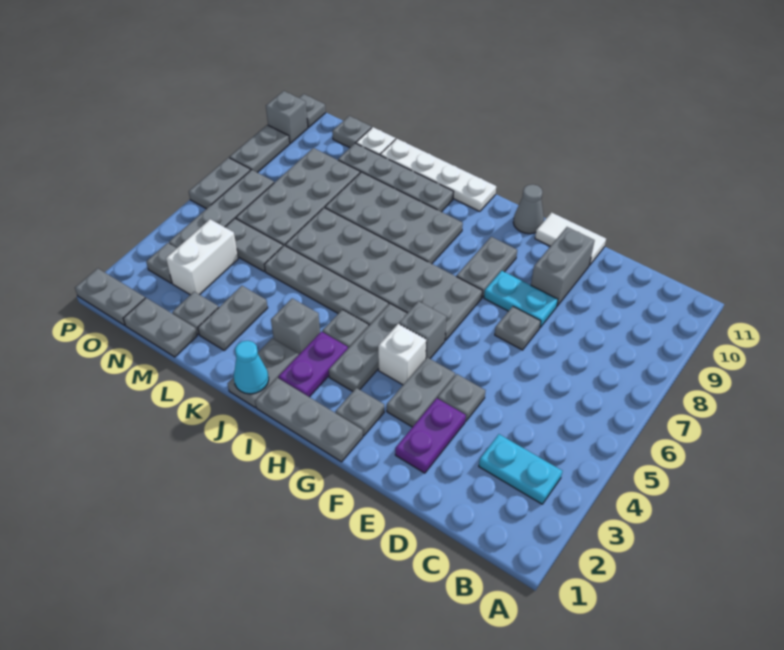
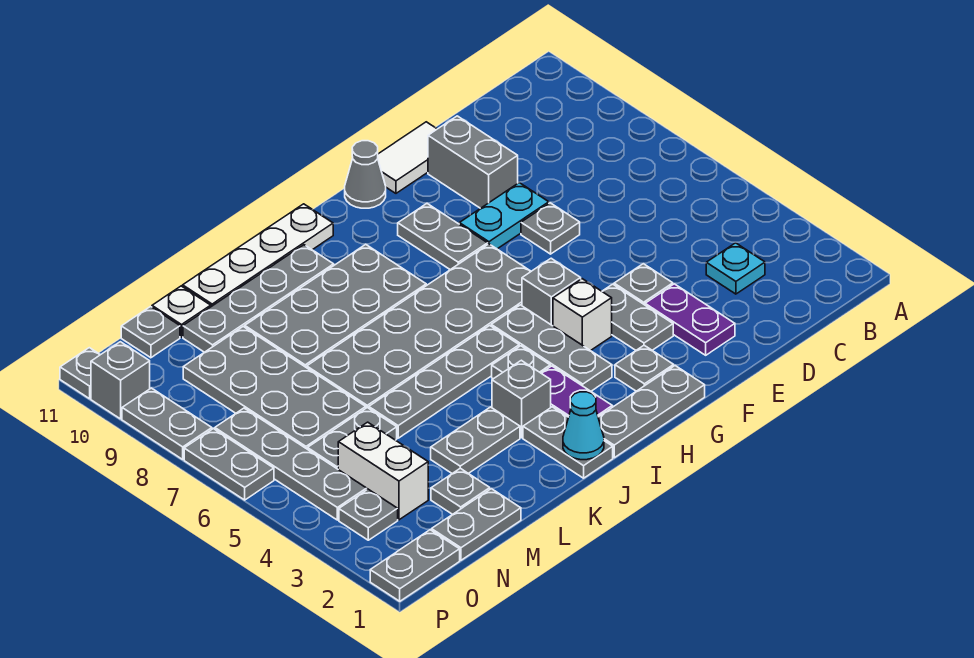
cyan 1x2 plate [479,434,562,504] -> cyan 1x1 plate [706,243,765,294]
grey 1x2 plate [198,286,268,350] -> grey 1x2 plate turned to [431,407,520,473]

